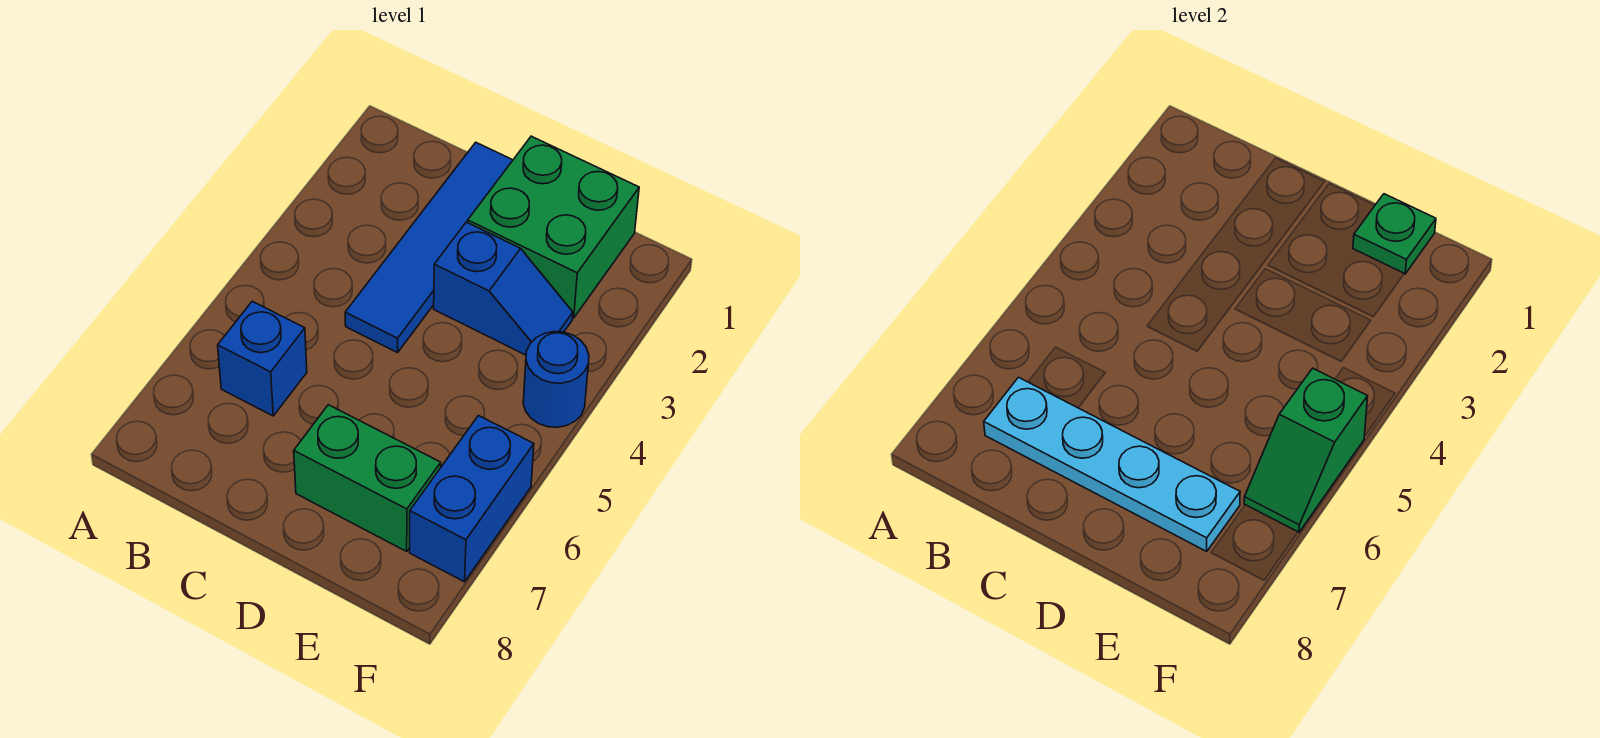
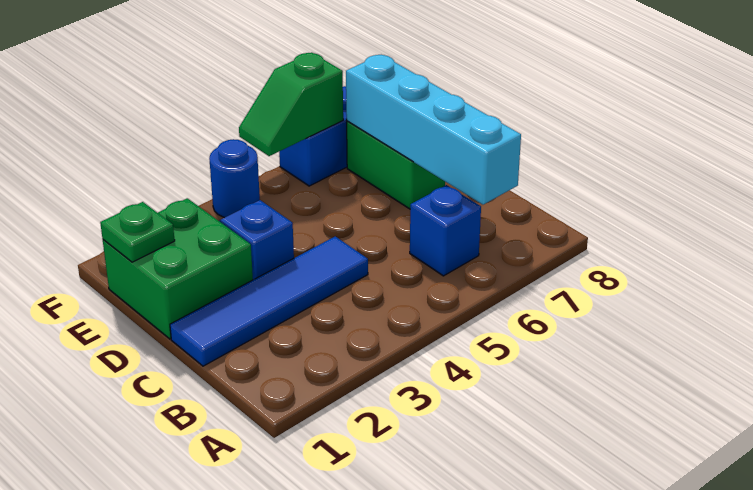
cyan 1x4 plate [984,377,1240,551] -> cyan 1x4 brick [346,55,521,205]
green 1x2 slope [1244,368,1368,533] -> green 1x2 slope turned to [239,53,343,156]

